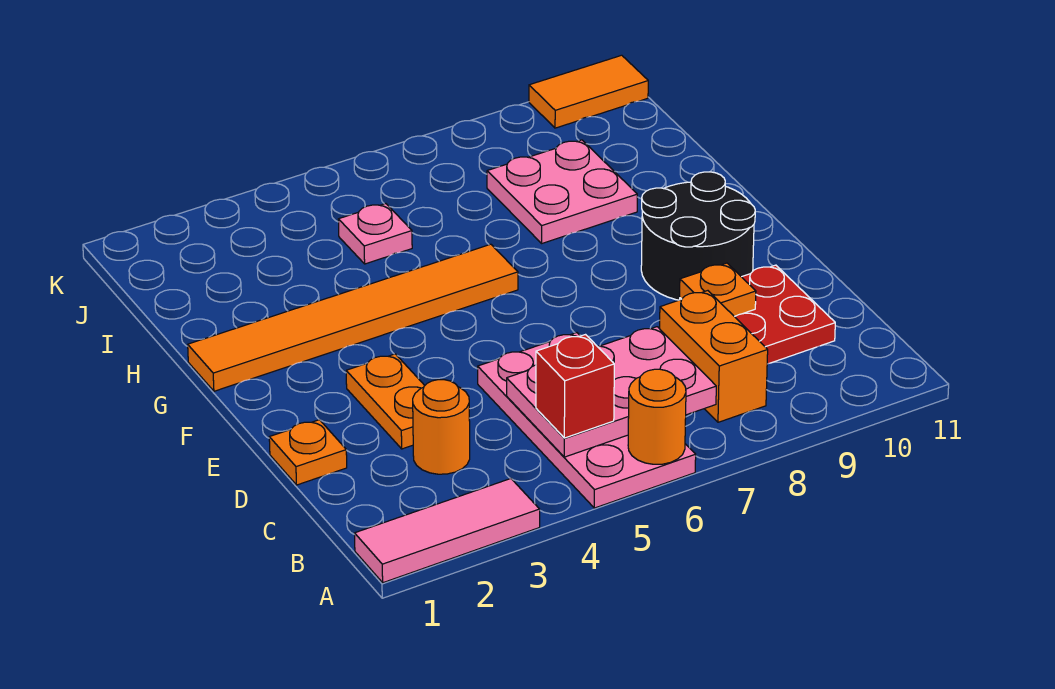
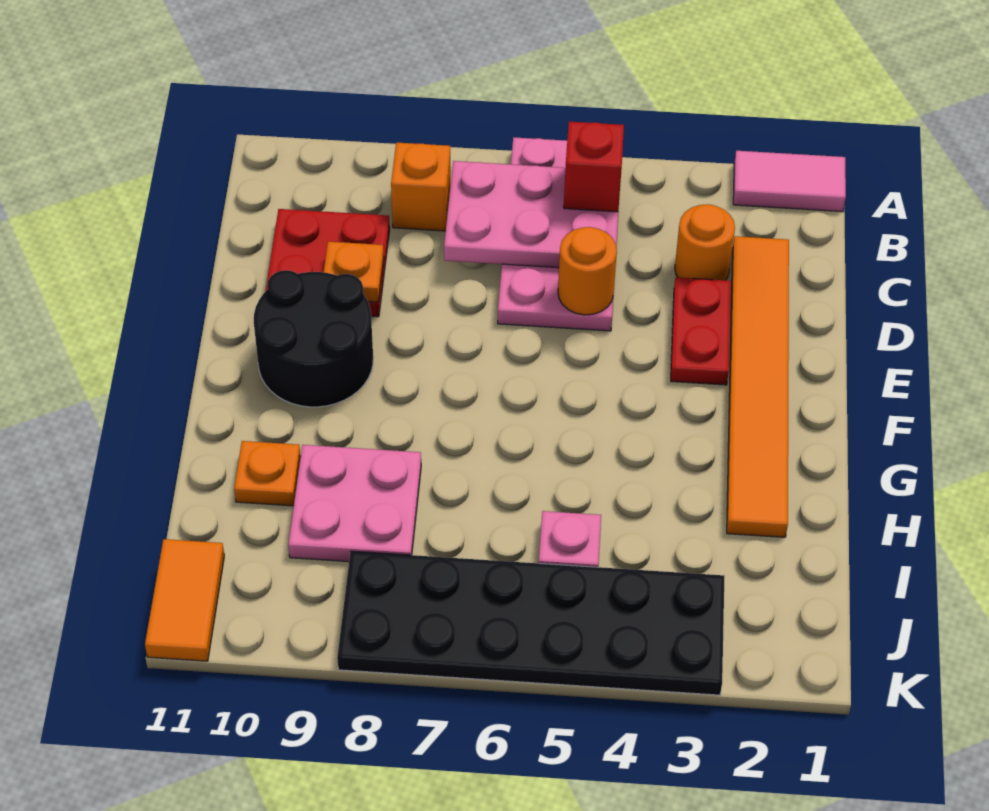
pink 1x3 tile [355,478,540,583] -> pink 1x2 tile [733,151,846,212]
orange 1x1 round brick [628,369,686,464] -> orange 1x1 round brick moved to [558,227,617,315]
orange 1x2 brick [660,291,768,422] -> orange 1x1 brick [391,142,451,231]
orange 1x1 plate [269,420,347,485] -> orange 1x1 plate moved to [234,441,301,506]
orange 1x2 plate [346,354,425,449] -> red 1x2 plate [671,277,731,385]
orange 1x6 tile [188,244,518,391] -> orange 1x6 tile turned to [727,236,789,537]
none -> black 2x6 plate [337,551,724,695]
orange 1x2 tile [529,55,648,128] -> orange 1x2 tile turned to [145,539,224,661]

